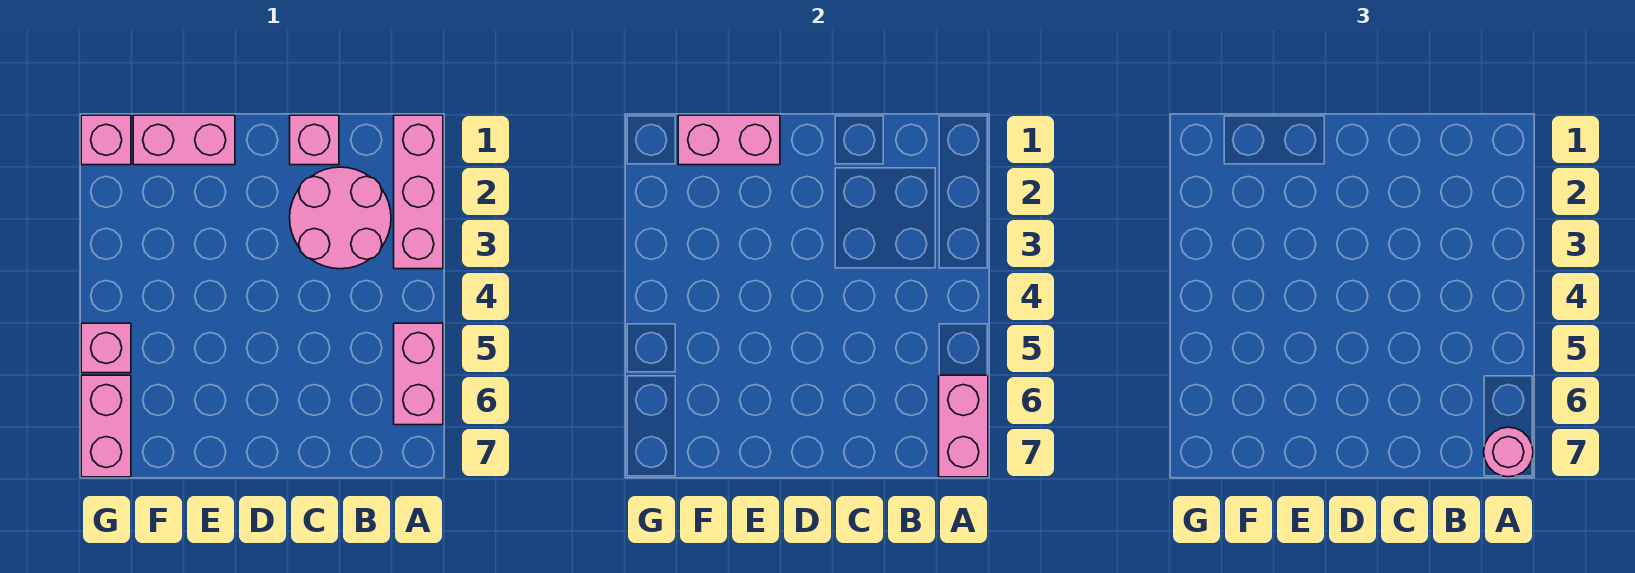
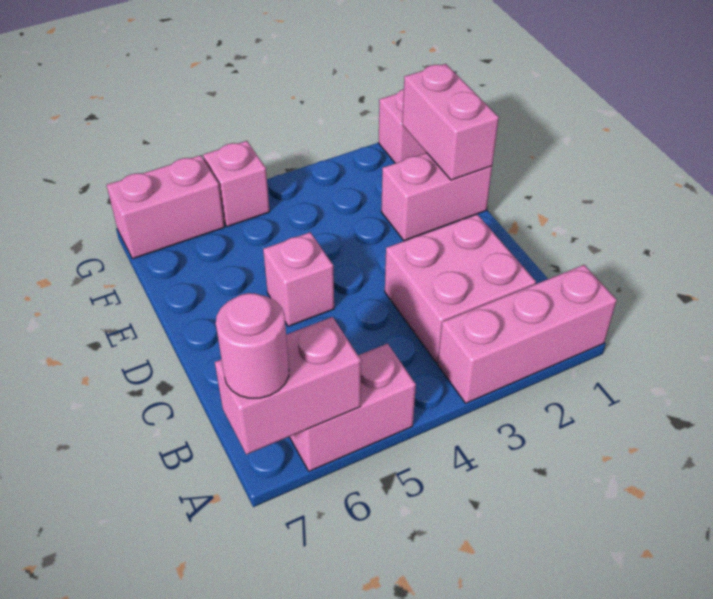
pink 2x2 round brick [290,167,391,269] -> pink 2x2 brick [385,214,536,363]
pink 1x1 brick [290,115,339,165] -> pink 1x1 brick moved to [263,232,334,326]
pink 1x2 brick [133,115,235,165] -> pink 1x2 brick turned to [381,153,492,241]

